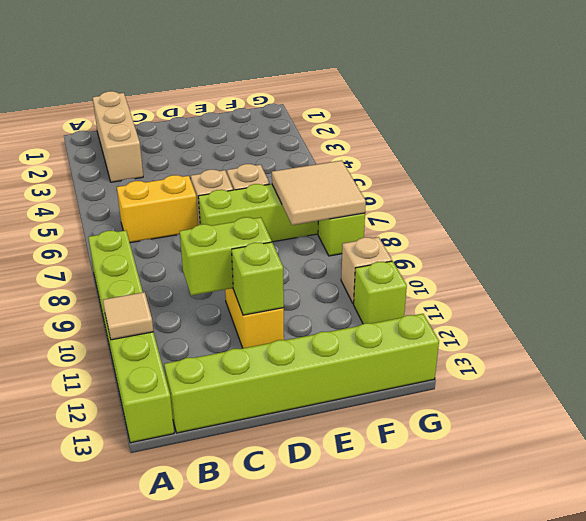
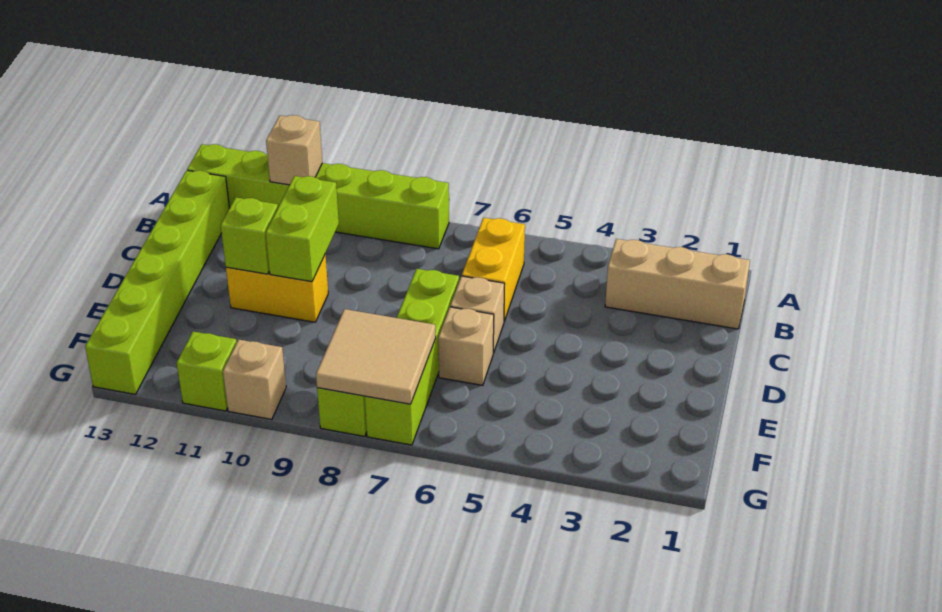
tan 1x1 tile [103,292,153,340] -> tan 1x1 brick [266,115,322,185]

